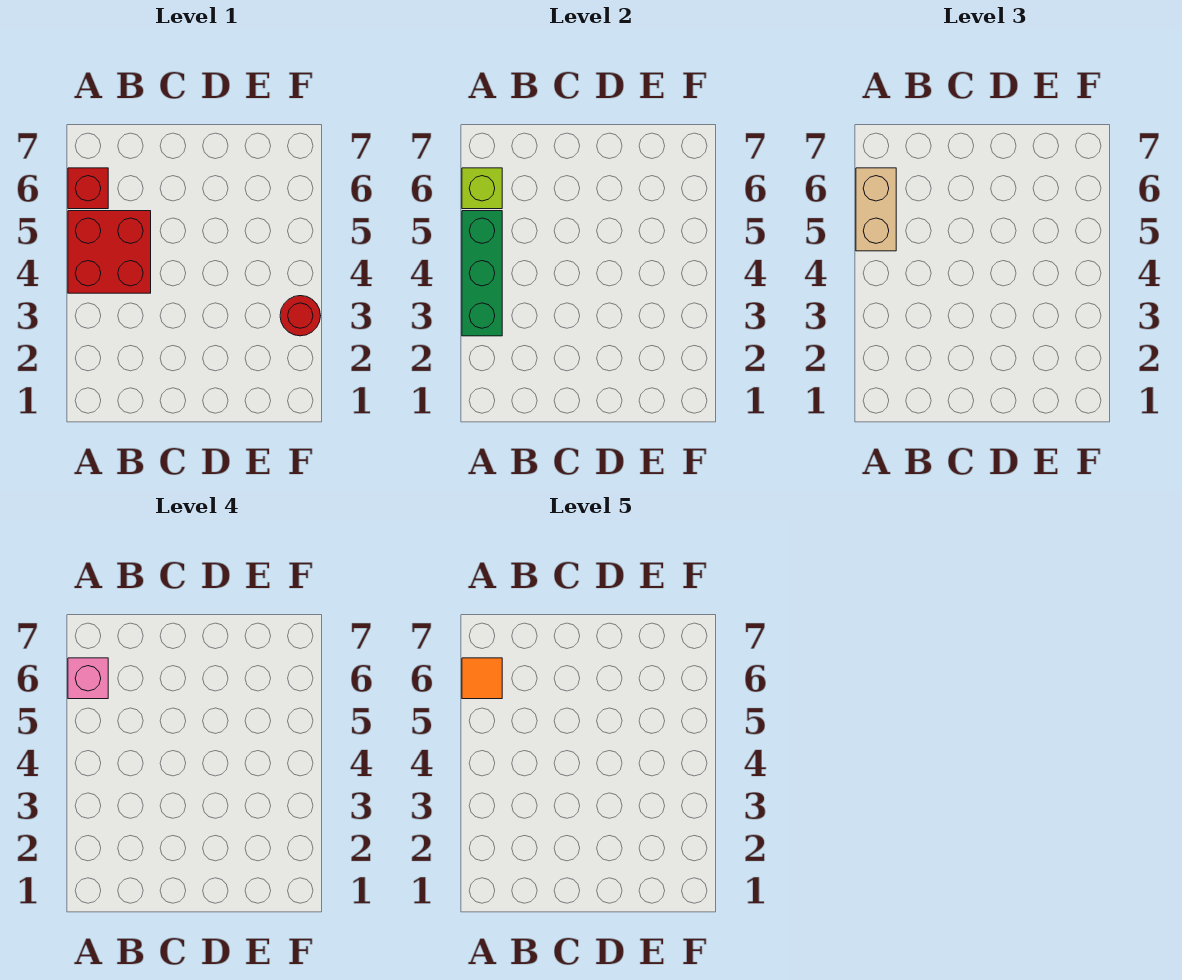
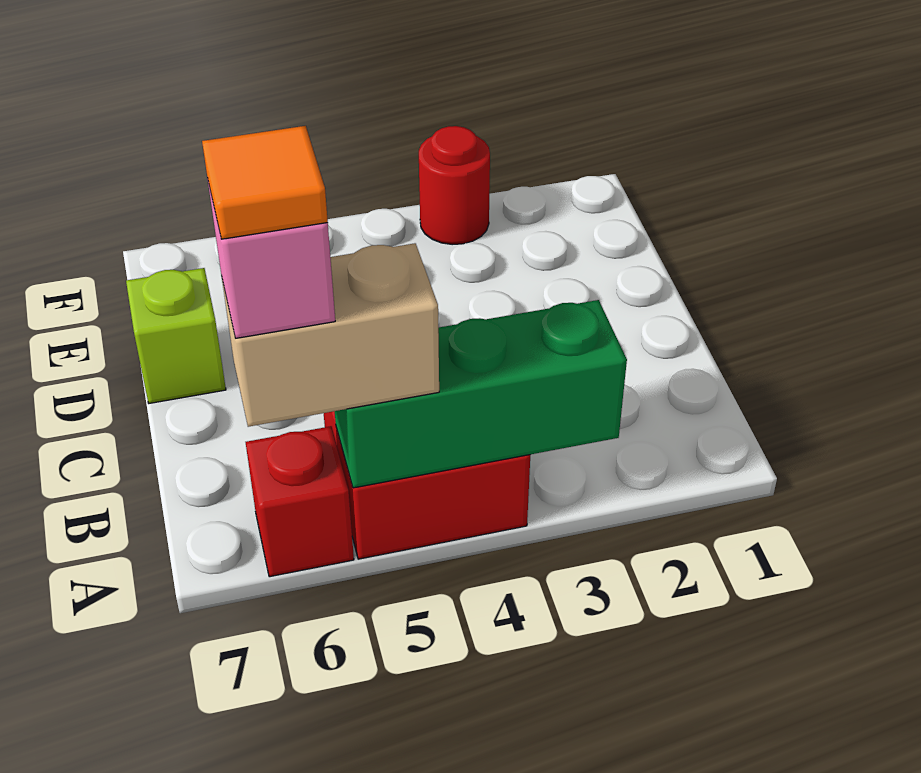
lime 1x1 brick [462,168,502,209] -> lime 1x1 brick moved to [126,268,226,403]

